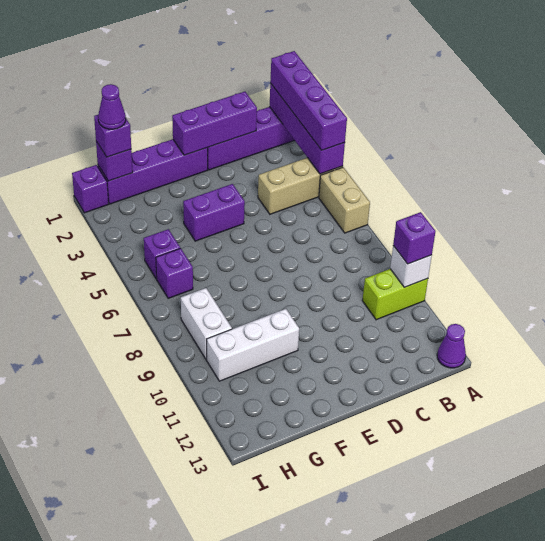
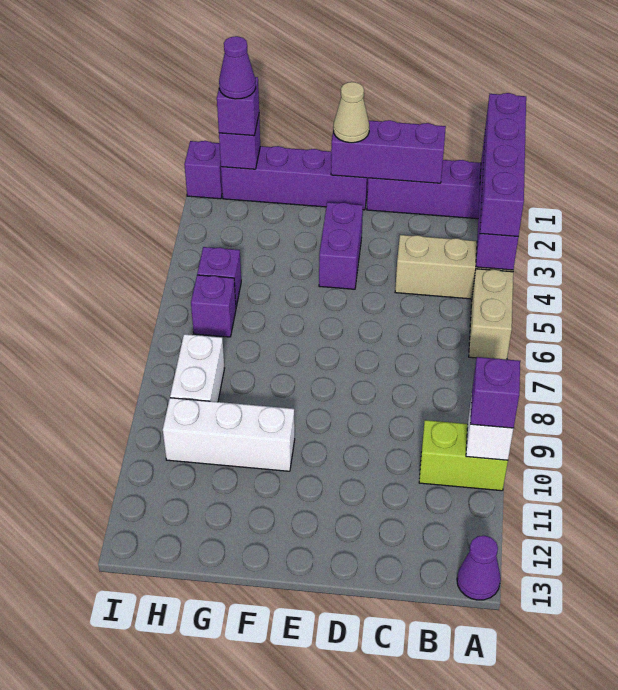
none -> tan 1x1 cone [333,82,369,143]
purple 1x2 brick [183,184,245,241] -> purple 1x2 brick turned to [319,202,363,289]

